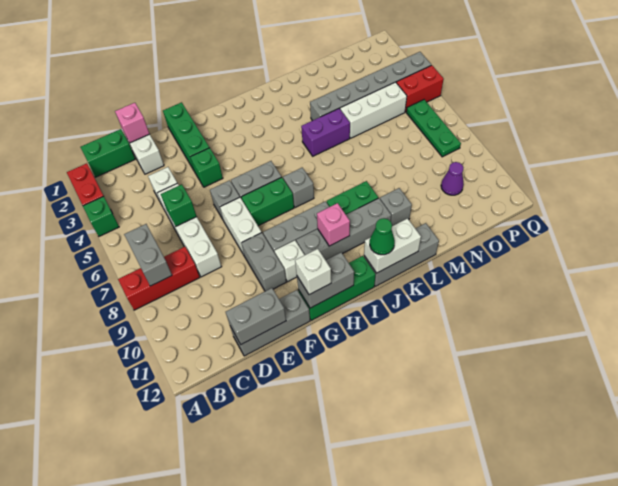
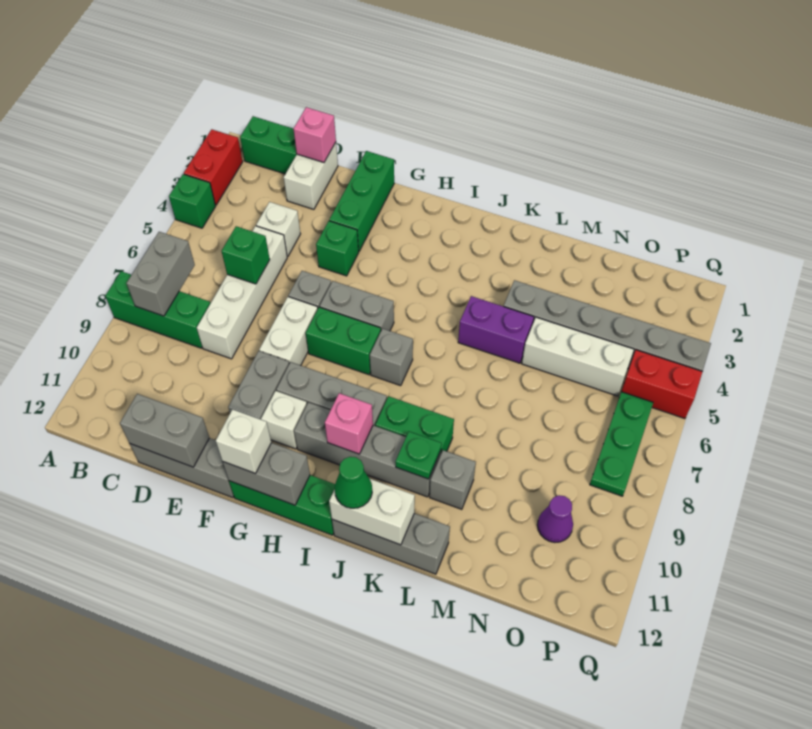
red 1x3 brick [118,247,200,310] -> green 1x3 brick [105,271,210,348]
none -> green 1x1 plate [395,432,442,479]

